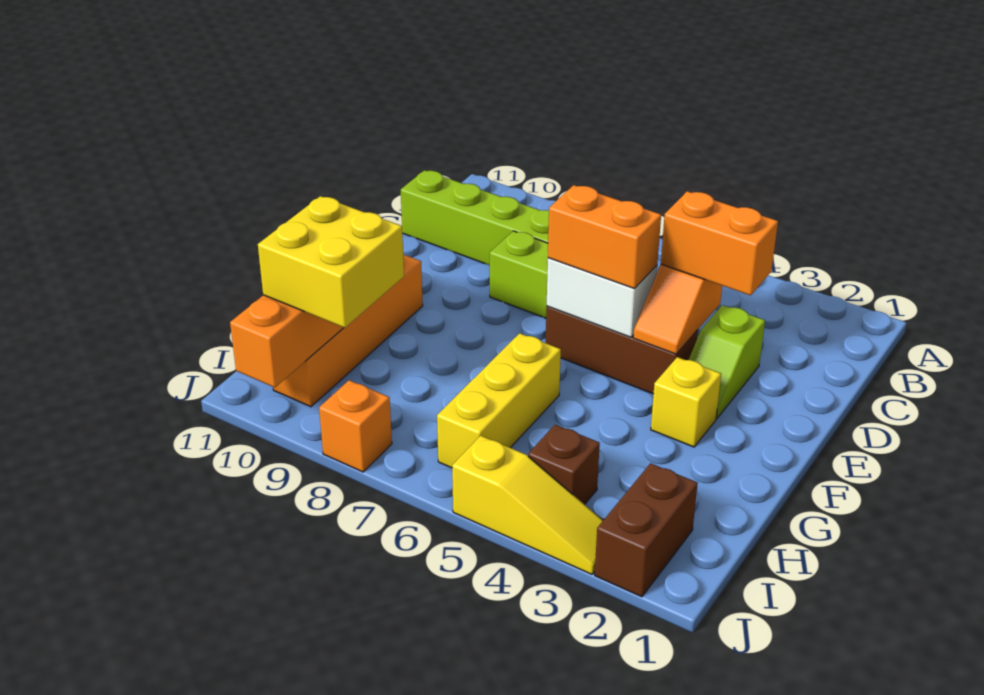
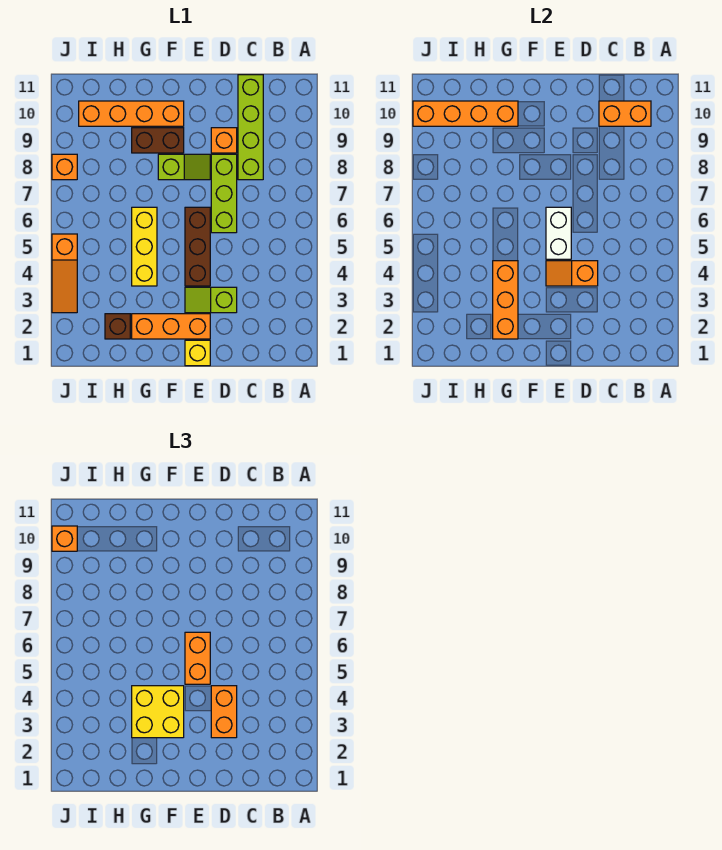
none -> orange 1x2 brick [599,101,651,126]
none -> orange 1x1 brick [211,128,237,153]
none -> orange 1x3 brick [132,314,210,339]
none -> lime 1x2 slope [158,154,210,180]
yellow 1x1 brick [651,357,721,447] -> yellow 1x1 brick moved to [185,340,210,366]
none -> orange 1x3 brick [493,261,518,339]
yellow 1x3 brick [437,333,561,468] -> yellow 1x3 brick turned to [132,207,157,286]
yellow 2x2 brick [258,196,404,328] -> yellow 2x2 brick moved to [132,686,184,738]
brown 1x2 brick [595,463,698,597] -> brown 1x2 brick moved to [132,128,184,153]
brown 1x1 brick [528,425,600,504] -> brown 1x1 brick moved to [105,314,130,339]
yellow 1x3 slope [452,436,603,574] -> orange 1x3 slope [52,234,77,313]
none -> orange 1x1 brick [52,526,77,551]

